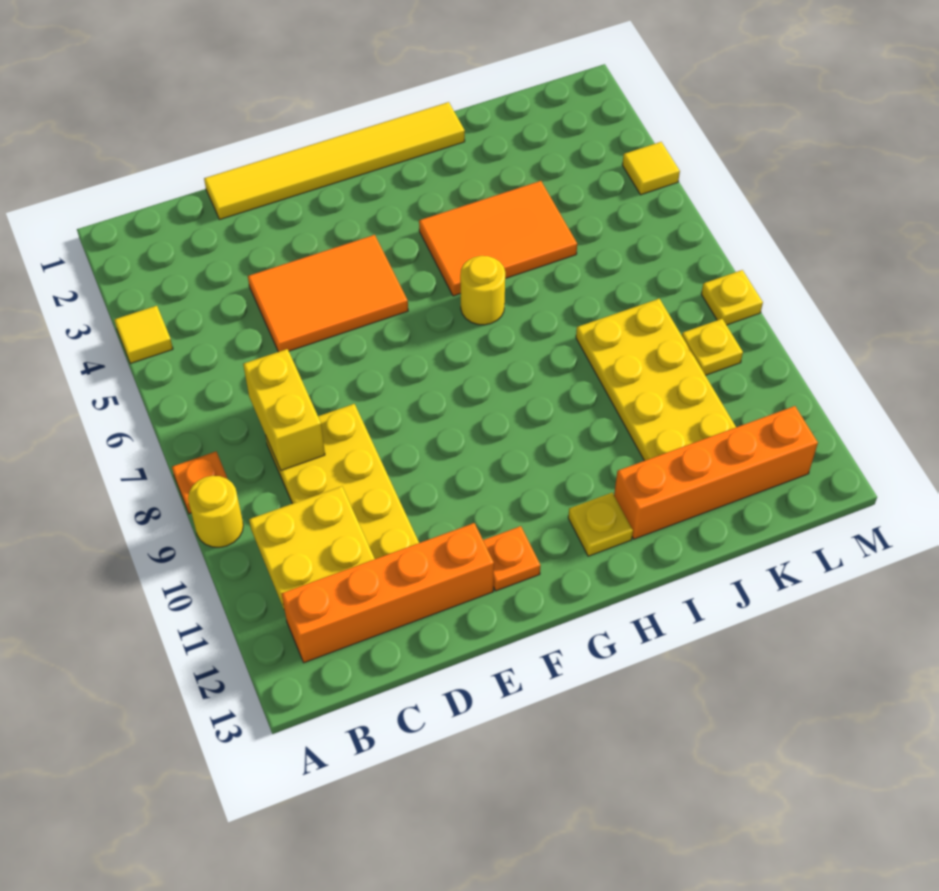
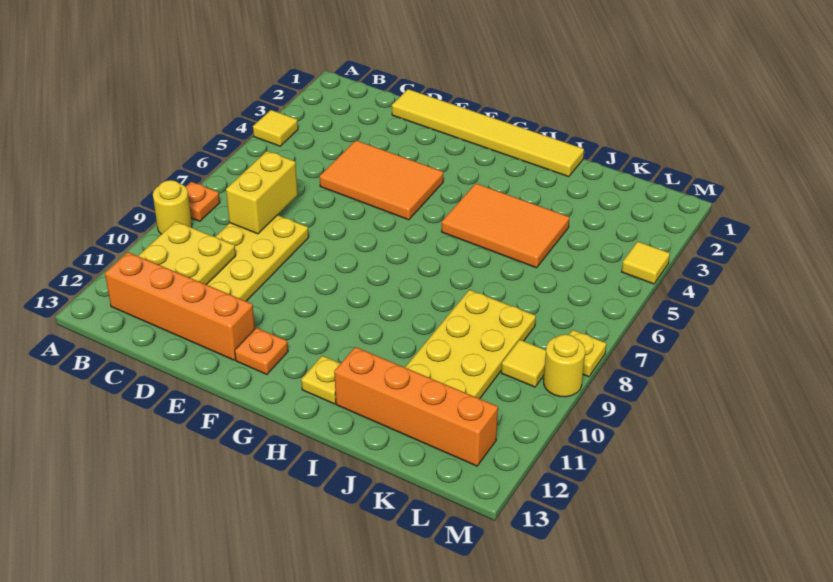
yellow 1x1 round brick [460,256,505,325] -> yellow 1x1 round brick moved to [544,334,585,397]
yellow 1x1 plate [682,319,743,375] -> yellow 1x1 tile [501,340,546,387]

